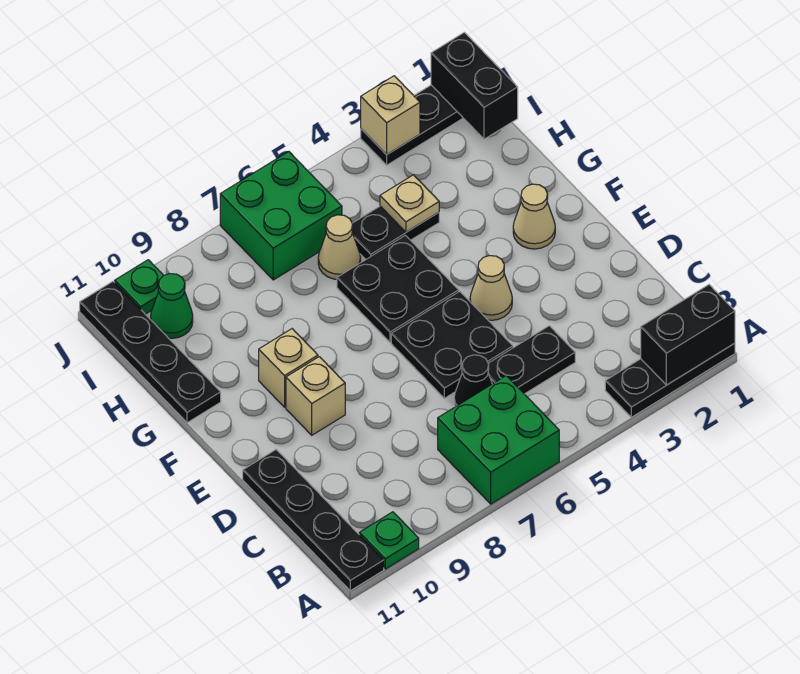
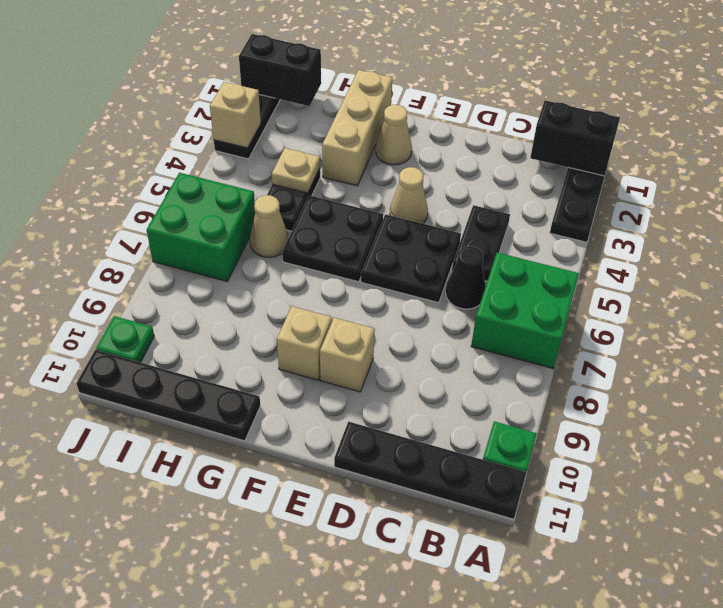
black 1x2 brick [641,285,735,385] -> black 1x2 brick turned to [530,100,620,176]
none -> tan 1x3 brick [322,70,392,186]
green 1x1 cone [151,274,193,338] -> none

